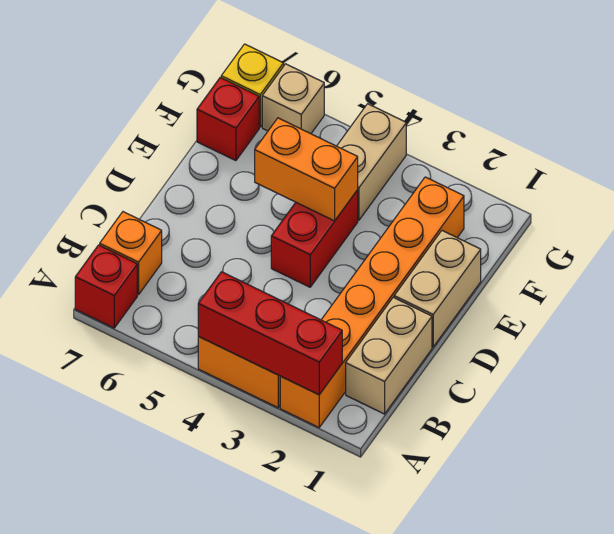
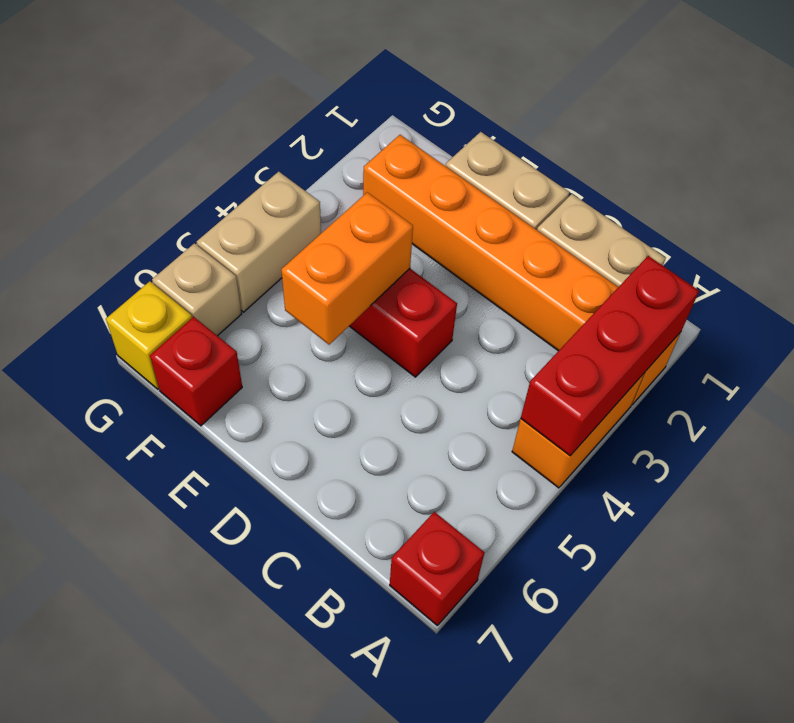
orange 1x1 brick [100,212,162,295] -> none
tan 1x2 brick [337,104,406,220] -> tan 1x2 brick turned to [197,172,321,312]

